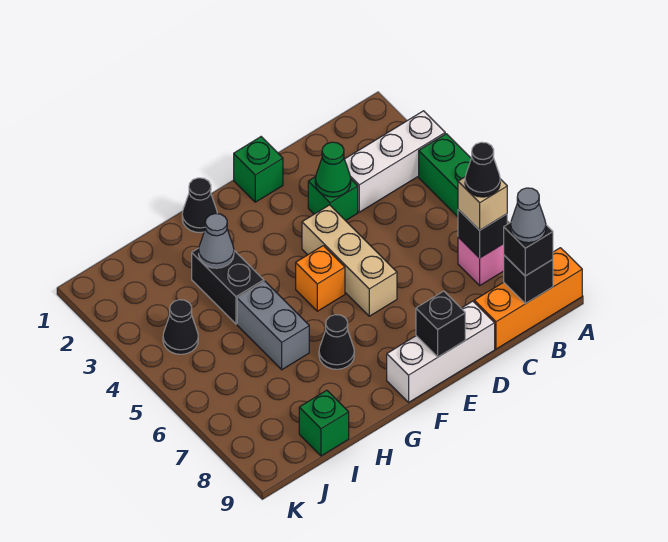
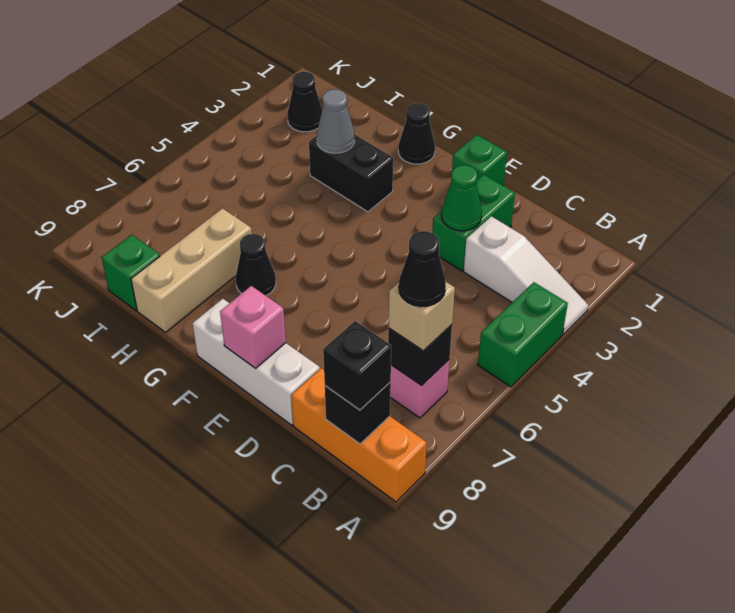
white 1x3 brick [345,111,445,212] -> white 1x3 slope [464,216,588,335]
grey 1x1 cone [511,188,546,243] -> none
green 1x1 brick [308,177,358,221] -> green 1x2 brick [432,175,515,271]
tan 1x3 brick [302,205,397,316] -> tan 1x3 brick moved to [131,208,252,332]
black 1x1 brick [416,291,465,357] -> pink 1x1 brick [220,286,286,368]
orange 1x1 brick [296,246,345,311] -> none
black 1x2 brick [192,248,264,324] -> black 1x2 brick turned to [309,135,393,212]
grey 1x2 brick [237,281,309,370] -> none
black 1x1 cone [163,300,198,354] -> black 1x1 cone moved to [287,72,322,132]

